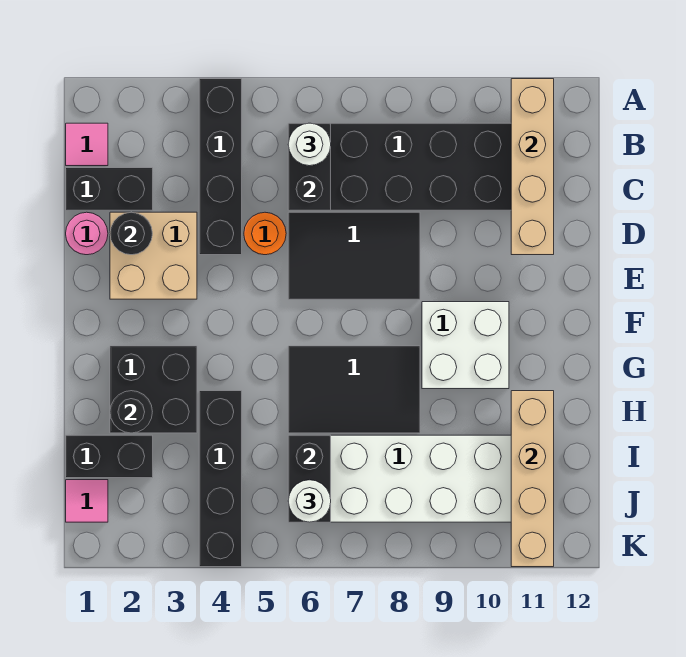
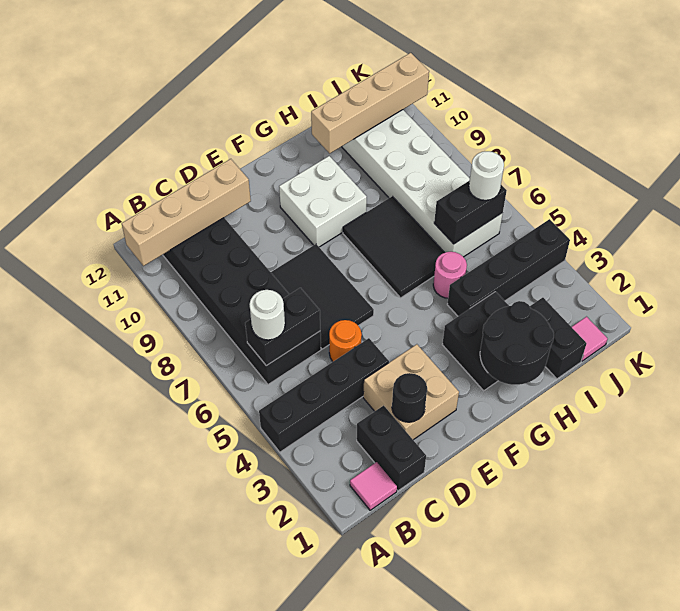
pink 1x1 round brick [66,212,108,255] -> pink 1x1 round brick moved to [433,252,467,298]
black 1x1 round brick [110,391,152,433] -> black 2x2 round brick [480,301,554,385]

